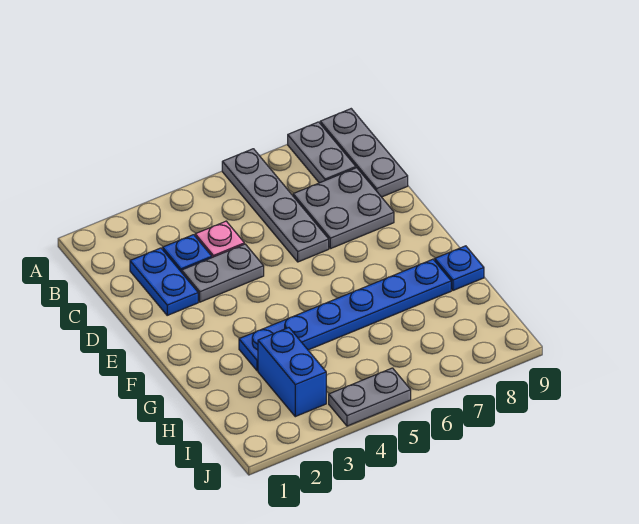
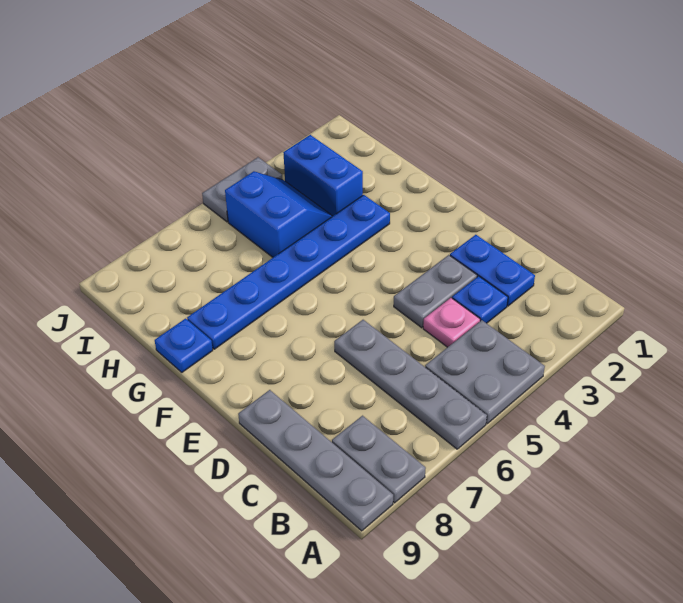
grey 1x3 plate [320,109,408,197] -> grey 1x4 plate [238,390,393,531]
grey 2x2 plate [293,168,394,249] -> grey 2x2 plate moved to [425,320,545,424]
none -> blue 2x2 slope [225,171,332,257]

